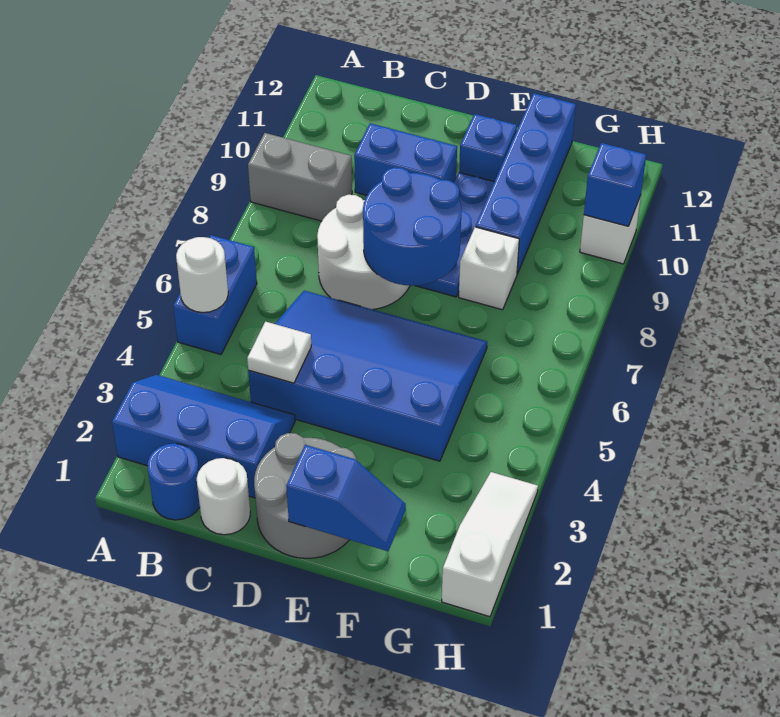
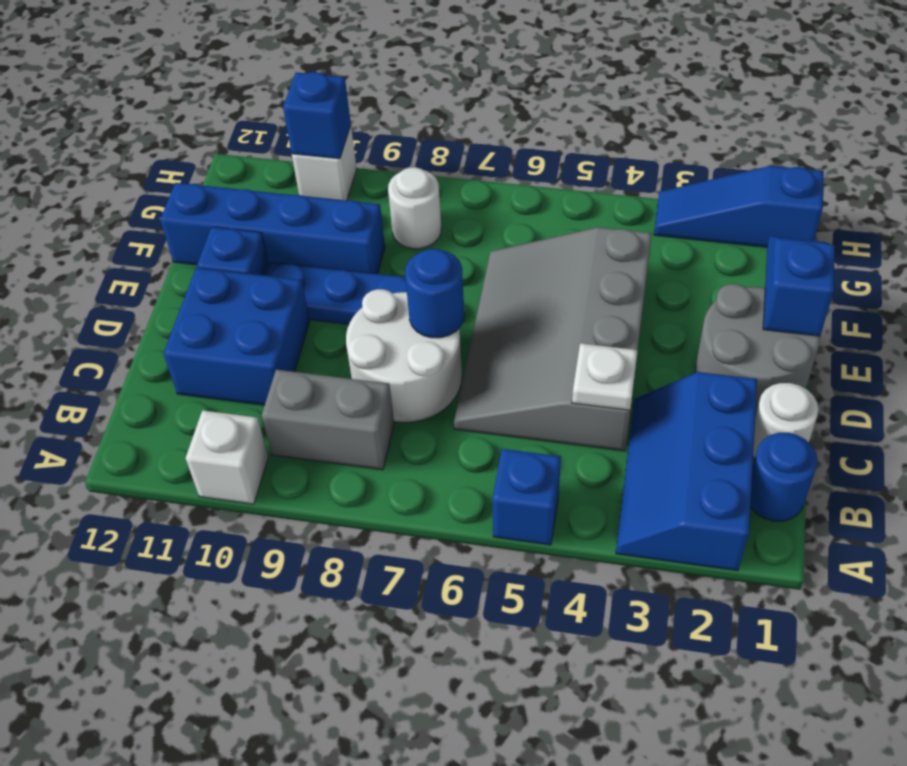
blue 1x2 brick [173,235,257,354] -> blue 1x1 brick [492,449,561,545]
white 1x1 round brick [176,237,228,313] -> white 1x1 round brick moved to [388,167,441,249]
grey 1x2 brick [248,133,352,221] -> grey 1x2 brick turned to [262,370,394,470]
blue 3x4 slope [248,291,487,461] -> grey 3x4 slope [454,227,652,451]
blue 1x2 brick [354,123,457,195] -> blue 2x2 brick [163,268,310,405]
blue 2x2 round brick [363,167,461,286] -> blue 1x1 round brick [405,249,464,338]
white 1x1 brick [459,227,519,310] -> white 1x1 brick moved to [186,410,268,504]
white 1x3 slope [442,472,538,617] -> blue 1x3 slope [654,166,824,247]

